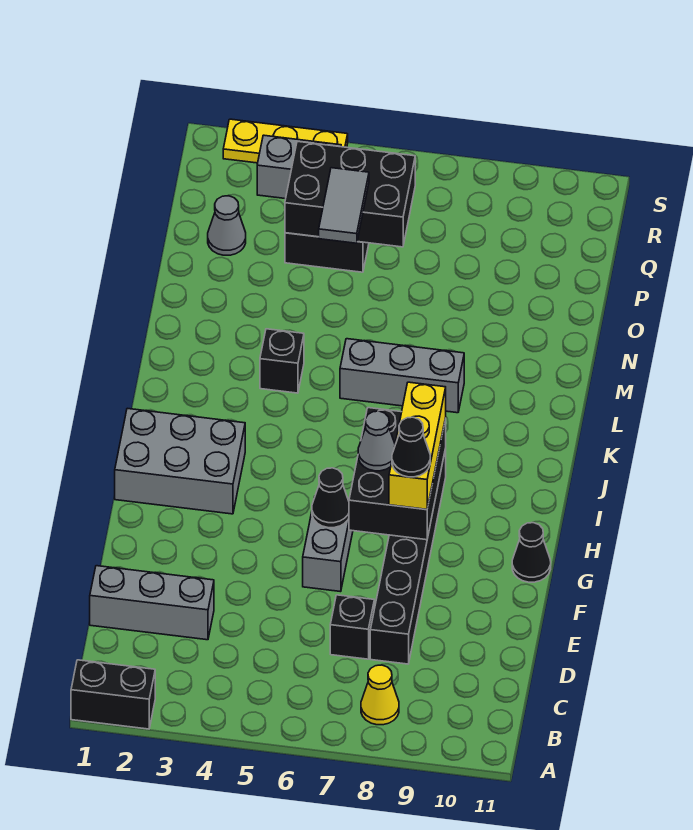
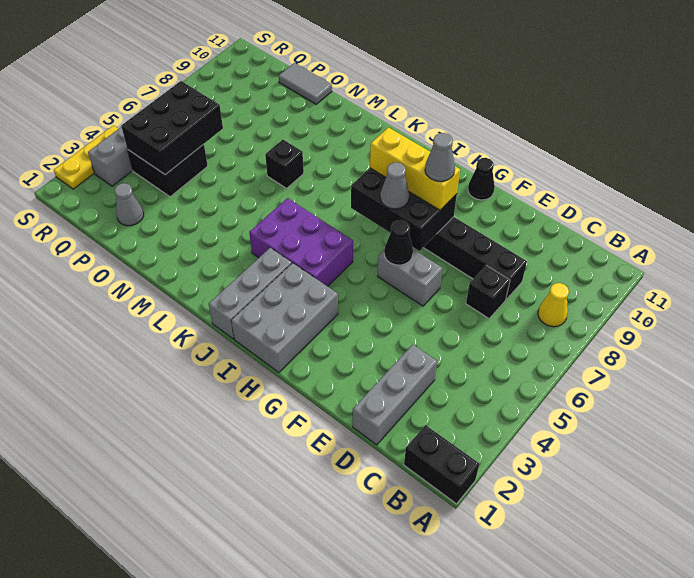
black 1x2 brick [71,660,155,729] -> black 1x2 brick turned to [404,425,480,504]
black 1x1 cone [392,417,430,477] -> grey 1x1 cone [425,133,455,181]
none -> purple 2x3 brick [249,198,353,286]
black 1x1 brick [260,329,304,393] -> black 1x1 brick moved to [265,140,304,188]
grey 1x3 brick [340,339,464,413] -> grey 1x3 brick moved to [209,248,292,339]
grey 1x2 tile [319,168,369,243] -> grey 1x2 tile moved to [279,63,332,104]

